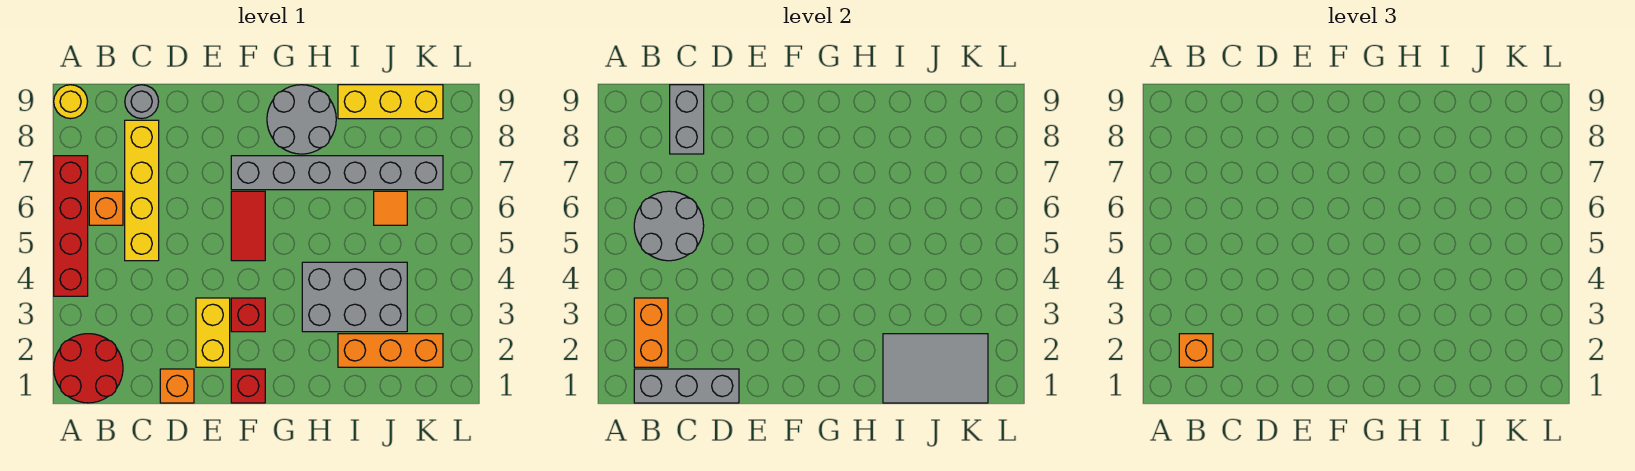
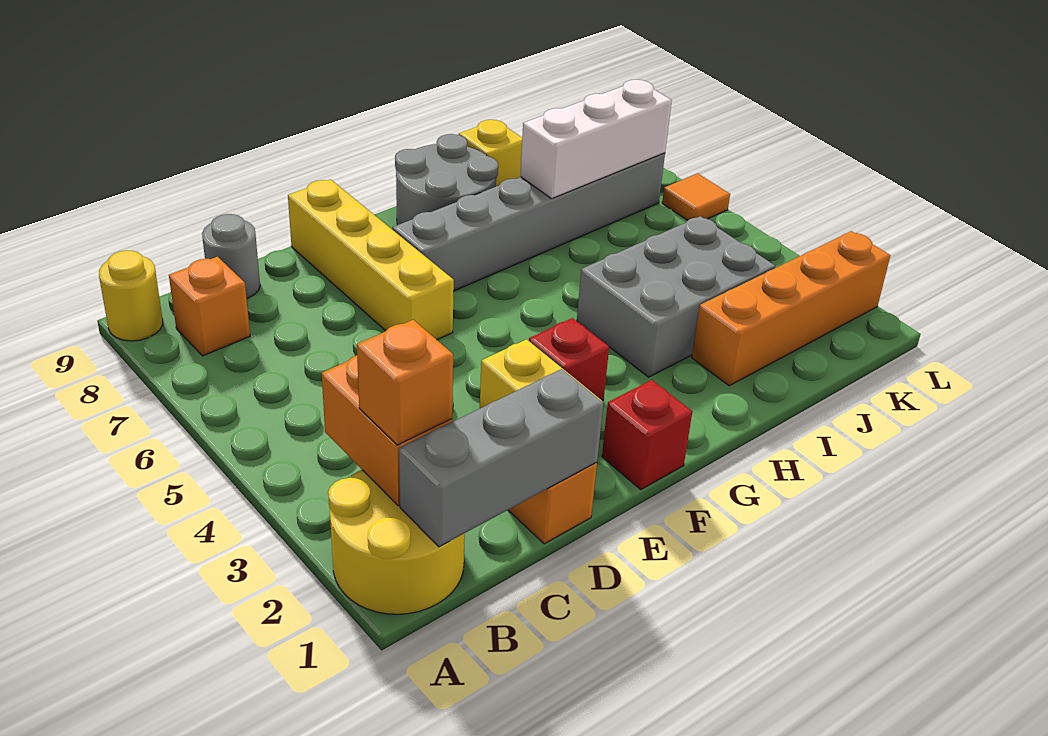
red 2x2 round brick [54,334,123,403] -> yellow 2x2 round brick [328,470,465,614]
red 1x4 brick [54,156,88,296] -> none
grey 2x2 round brick [634,191,704,261] -> none
orange 1x1 brick [89,191,123,225] -> orange 1x1 brick moved to [169,257,250,356]
yellow 1x4 brick [125,120,159,261] -> yellow 1x4 brick moved to [288,179,454,340]
grey 1x2 brick [670,85,704,154] -> none
red 1x2 tile [231,191,265,261] -> none
grey 2x3 tile [883,334,988,403] -> none
orange 1x3 brick [338,334,443,367] -> orange 1x4 brick [692,231,890,386]
none -> white 1x3 brick [520,80,672,199]
yellow 1x3 brick [338,85,443,119] -> yellow 1x1 brick [459,120,522,186]
orange 1x1 tile [374,191,407,225] -> orange 1x1 tile moved to [662,173,730,220]

